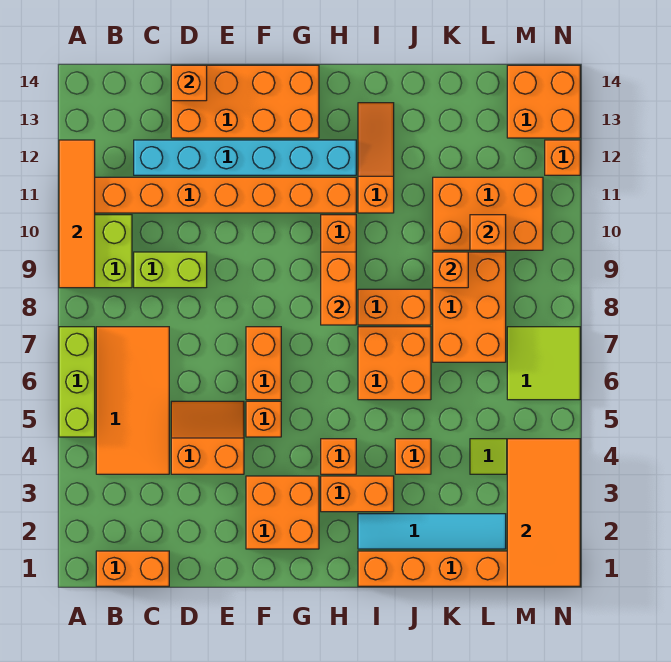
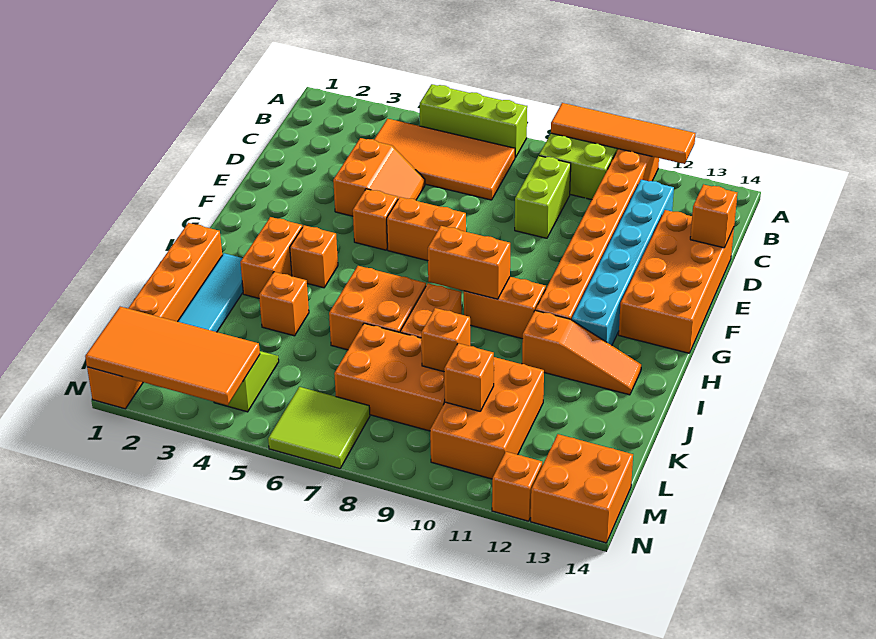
orange 1x2 brick [96,551,169,586] -> none
orange 2x2 brick [246,476,319,549] -> none

